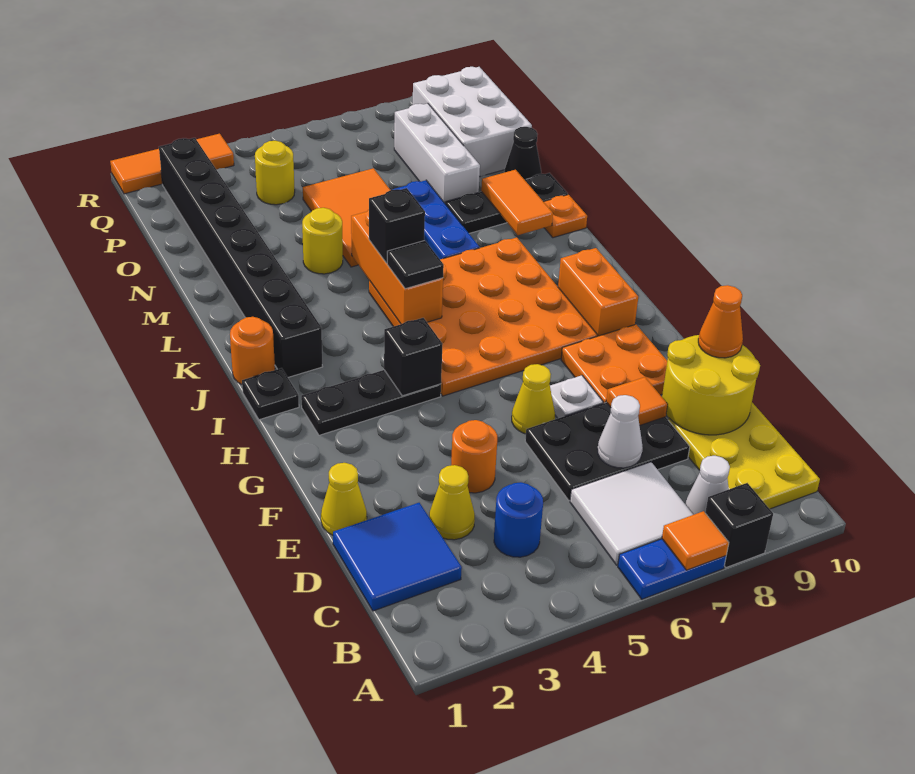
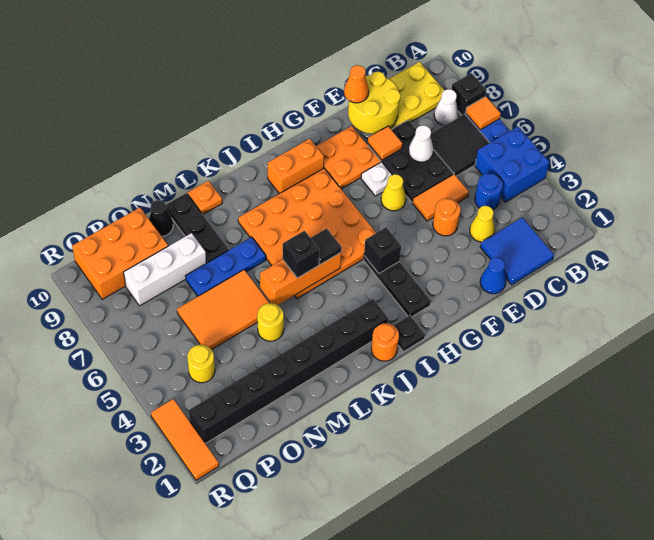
none -> blue 2x2 brick [475,126,549,202]
white 2x2 tile [570,462,693,565] -> black 2x2 tile [431,114,489,176]
yellow 1x1 cone [321,463,367,535] -> blue 1x1 cone [480,257,506,294]
orange 1x2 tile [481,170,553,235] -> orange 1x2 tile moved to [413,174,469,221]
white 2x3 brick [413,67,532,177] -> orange 2x3 brick [72,208,168,299]

